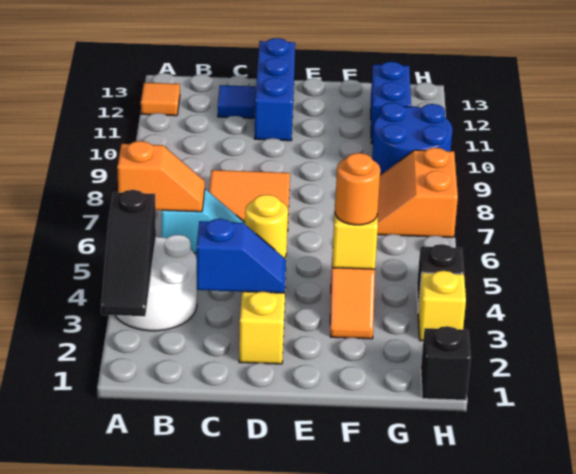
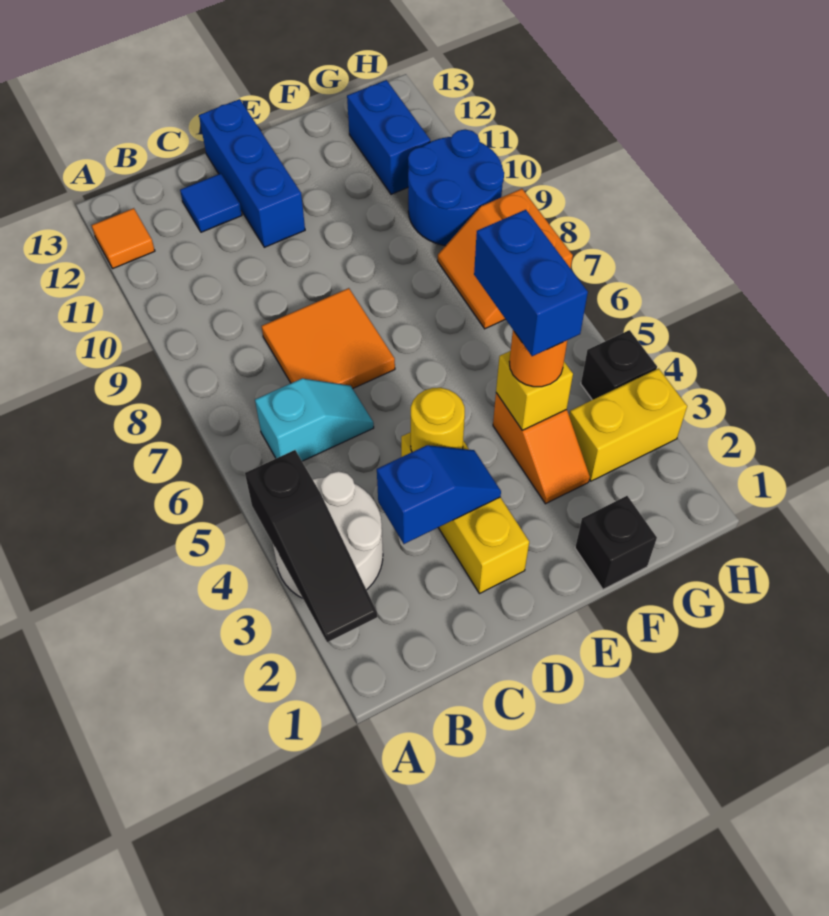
orange 1x2 slope [117,141,205,212] -> none
none -> blue 1x2 brick [474,210,588,356]
black 1x1 brick [421,326,471,400] -> black 1x1 brick moved to [575,496,657,589]
yellow 1x1 brick [418,271,466,341] -> yellow 1x2 brick [569,368,687,481]

